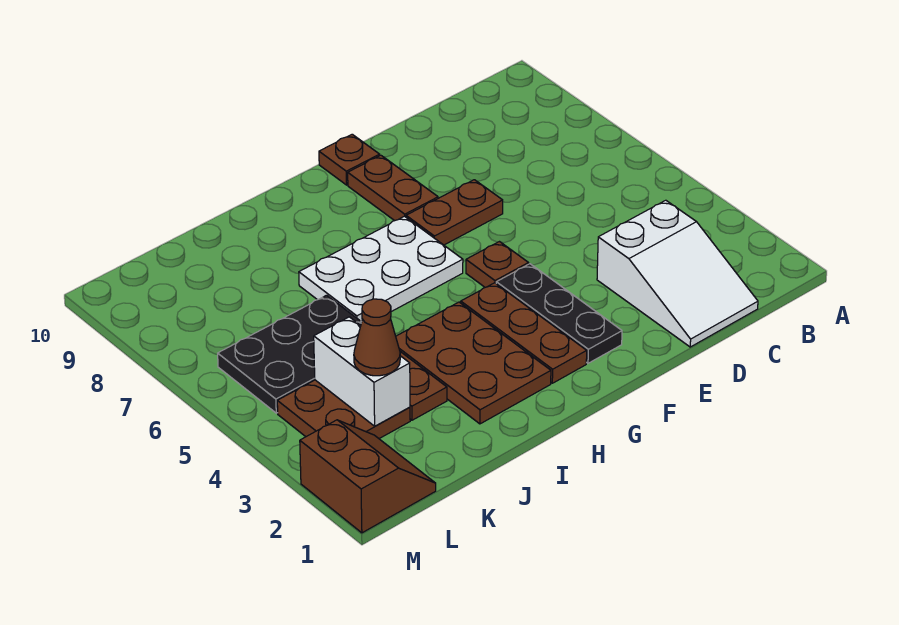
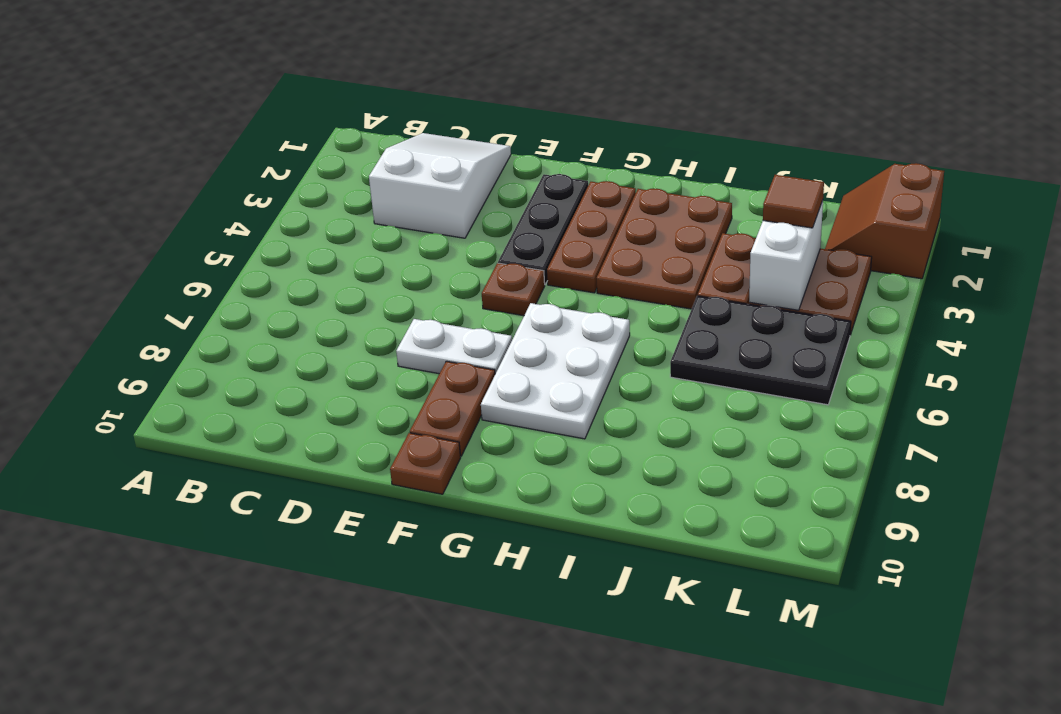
brown 1x2 plate [406,180,503,245] -> white 1x2 plate [396,319,512,374]
white 2x3 plate [299,216,463,322] -> white 2x3 plate turned to [481,303,630,439]
brown 1x1 cone [354,299,400,376] -> brown 1x1 tile [763,175,824,228]

